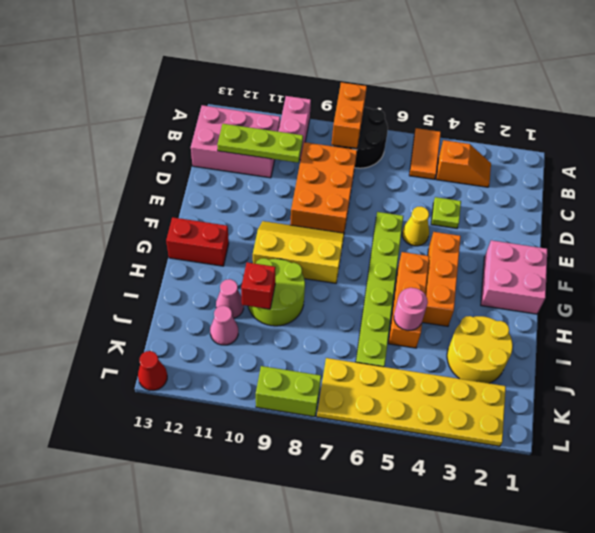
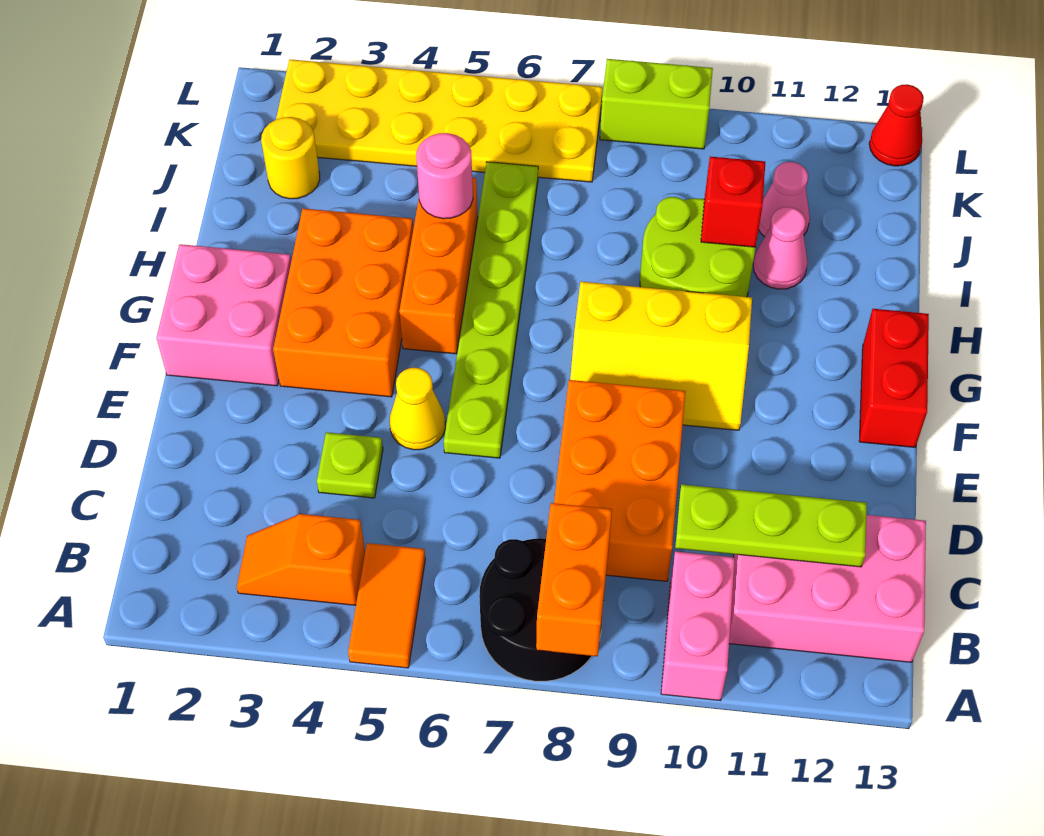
orange 1x3 brick [422,232,461,326] -> orange 2x3 brick [273,208,413,397]
red 1x2 brick [166,217,229,266] -> red 1x2 brick turned to [859,309,929,447]
yellow 2x2 round brick [447,316,513,383] -> yellow 1x1 round brick [261,117,320,199]

